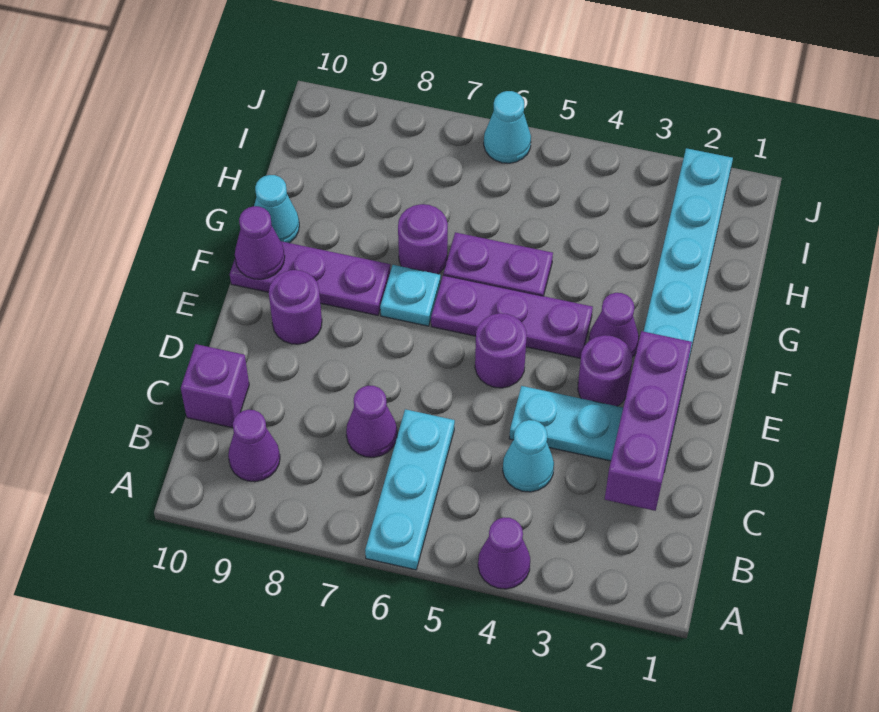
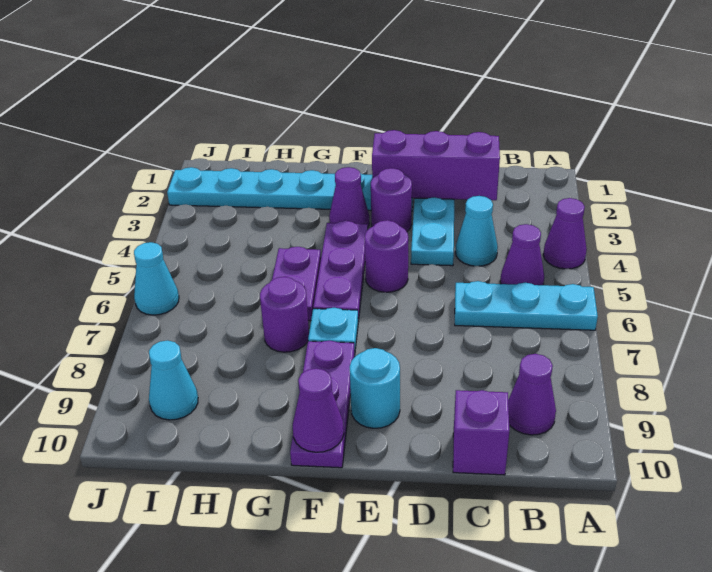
purple 1x1 cone [346,386,397,457] -> purple 1x1 cone moved to [500,224,544,285]
purple 1x1 round brick [269,270,322,344] -> cyan 1x1 round brick [350,348,400,428]
cyan 1x1 cone [254,175,299,243] -> cyan 1x1 cone moved to [149,340,198,420]

